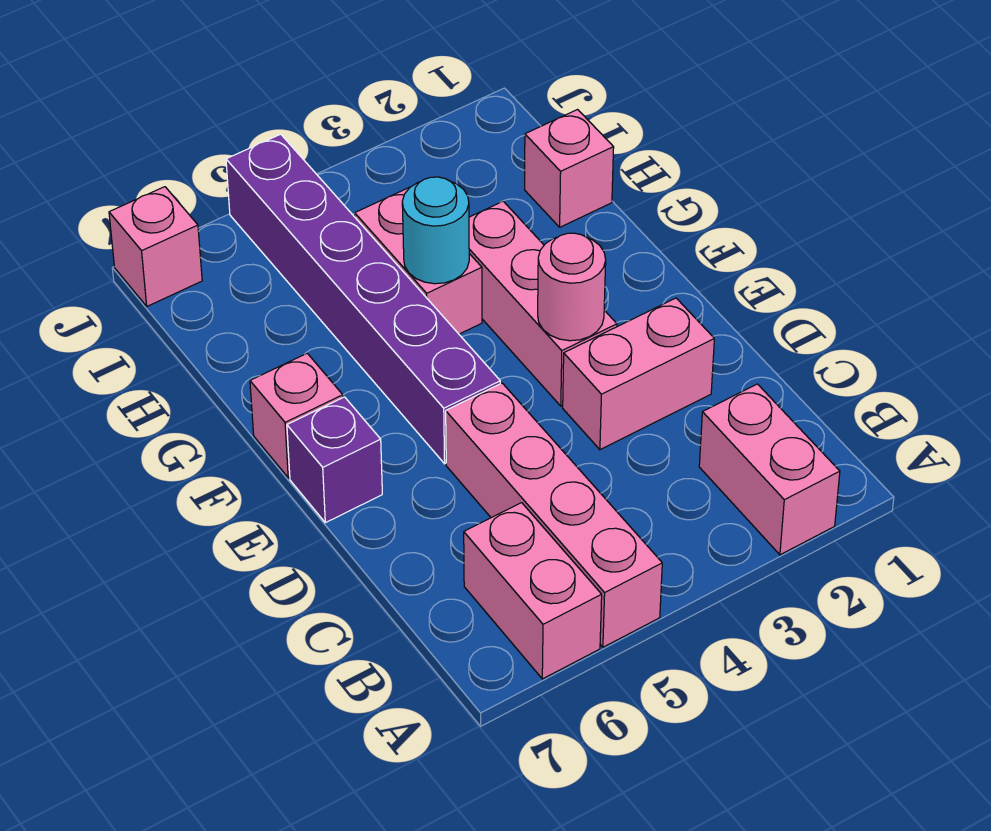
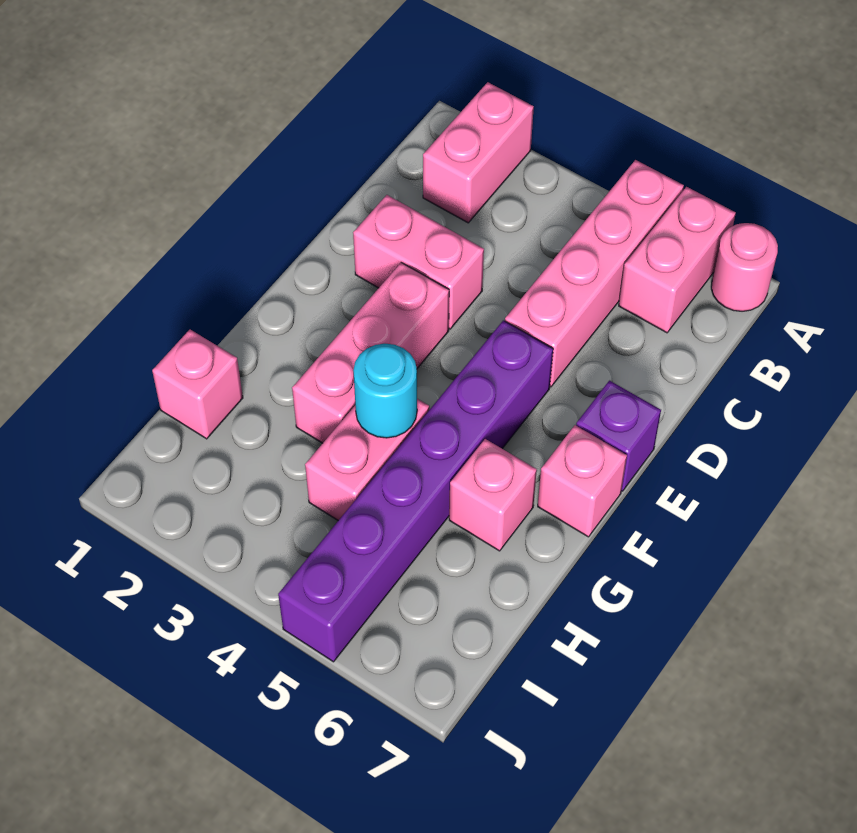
pink 1x1 round brick [538,233,606,341] -> pink 1x1 round brick moved to [711,223,778,311]
pink 1x1 brick [109,187,202,306] -> pink 1x1 brick moved to [449,439,537,551]

